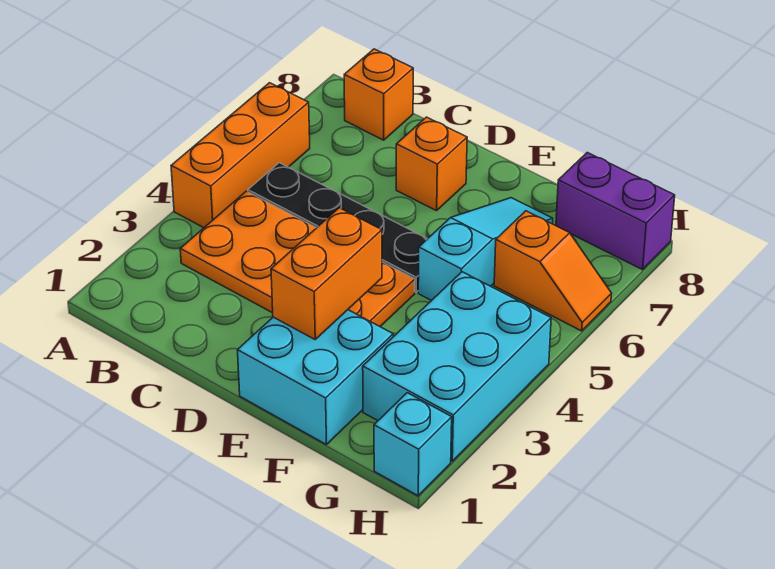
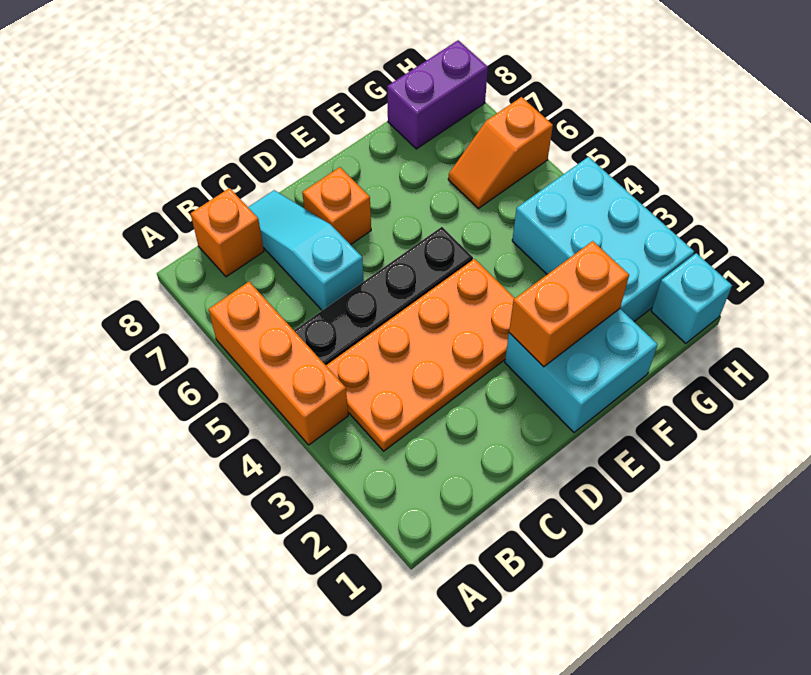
orange 1x2 brick [271,208,382,339] -> orange 1x2 brick turned to [509,241,629,367]
cyan 1x3 slope [418,198,553,301] -> cyan 1x3 slope moved to [248,190,364,310]
orange 1x2 slope [494,211,612,331] -> orange 1x2 slope turned to [448,97,553,208]

